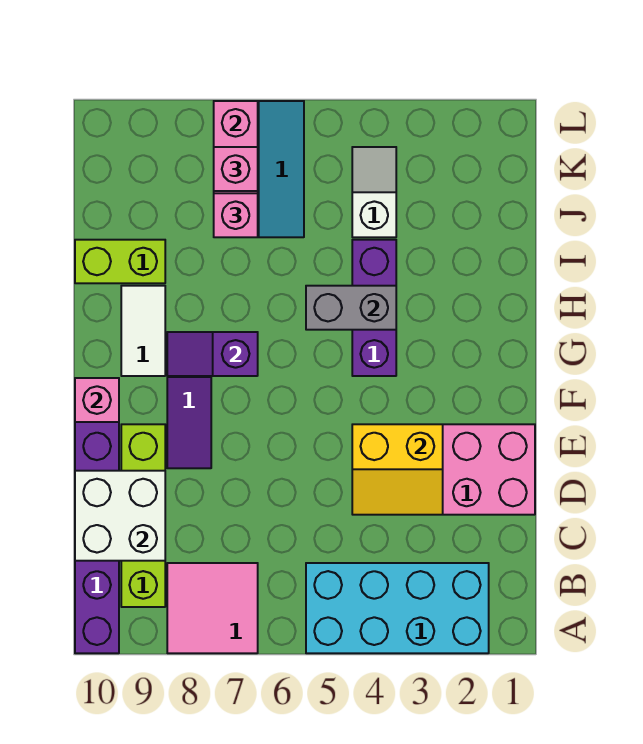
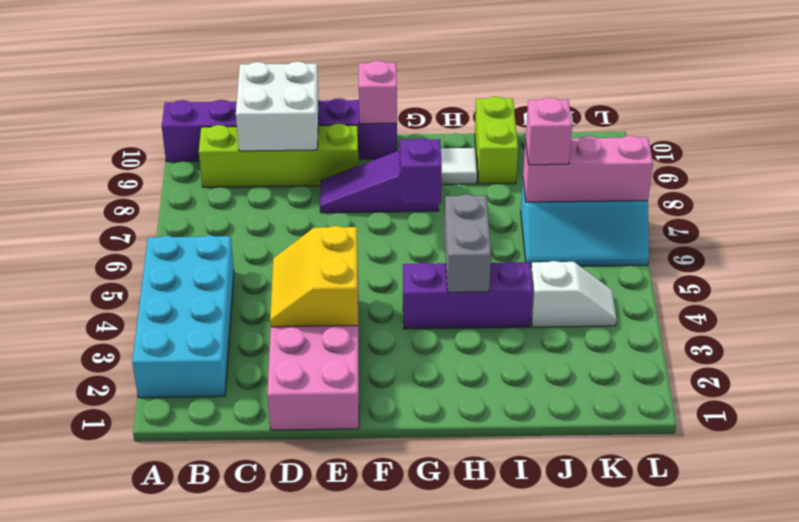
pink 2x2 tile [167,563,258,653] -> none
pink 1x1 brick [214,147,258,191] -> none

